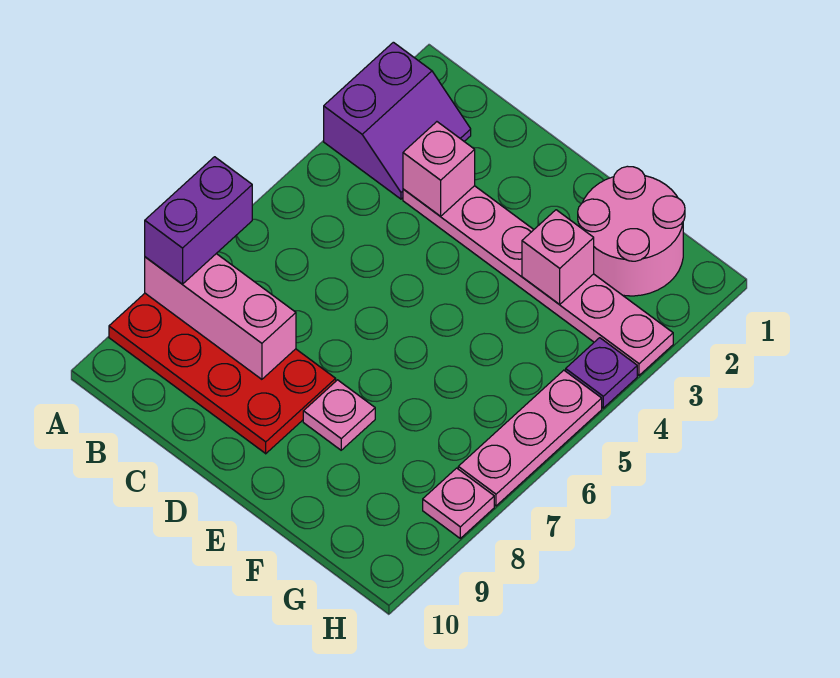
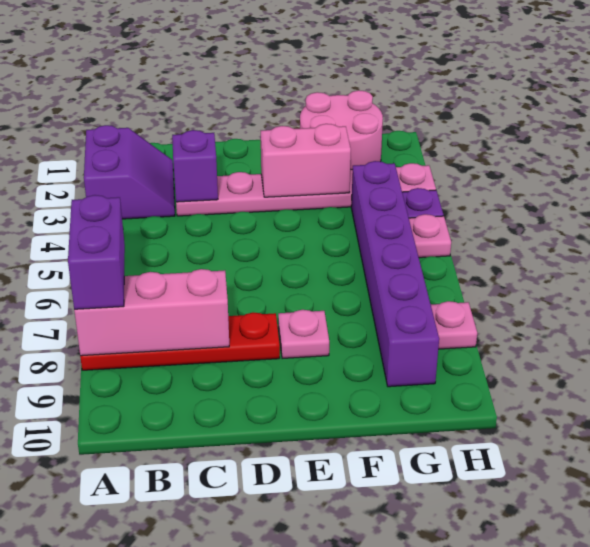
red 2x4 plate [109,293,336,454] -> red 1x4 plate [80,312,280,370]
pink 1x1 brick [403,122,475,216] -> purple 1x1 brick [172,130,218,202]
pink 1x1 brick [522,210,594,305] -> pink 1x2 brick [261,124,351,197]
none -> purple 1x6 brick [351,161,439,387]
pink 1x3 plate [458,370,602,506] -> pink 1x1 plate [409,214,451,258]

